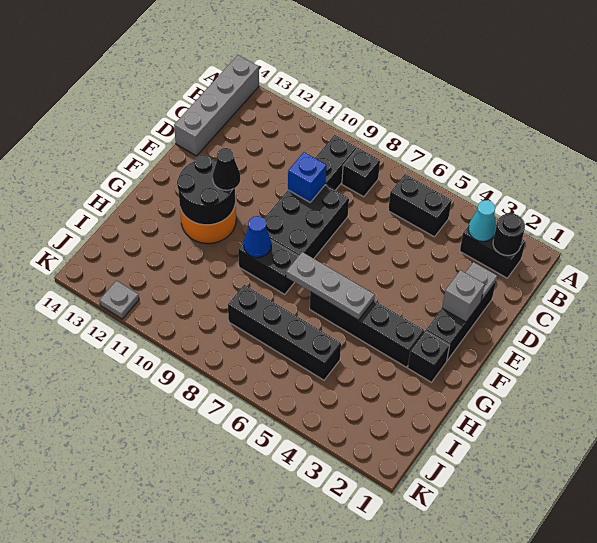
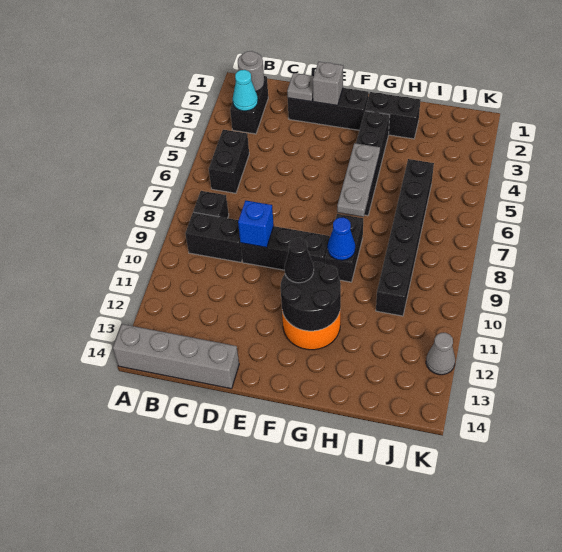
black 1x1 round brick [493,213,525,255] -> grey 1x1 round brick [238,51,264,91]
black 2x3 brick [264,185,349,258] -> black 1x3 brick [241,226,330,270]
black 1x1 brick [408,331,450,382] -> black 1x2 brick [365,92,420,139]
black 1x4 brick [228,285,341,380] -> black 1x6 brick [376,159,434,316]
grey 1x1 plate [99,281,139,319] -> grey 1x1 cone [426,333,455,375]

